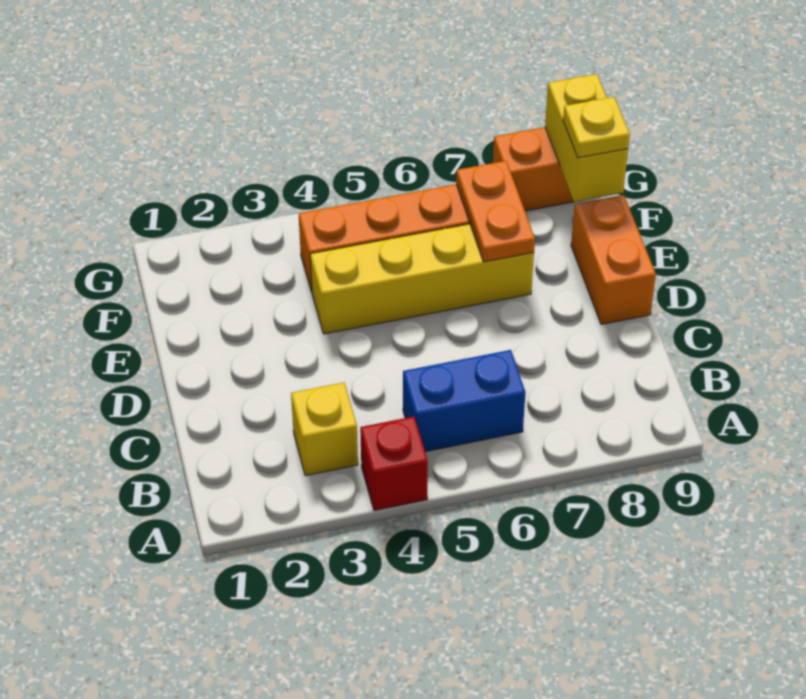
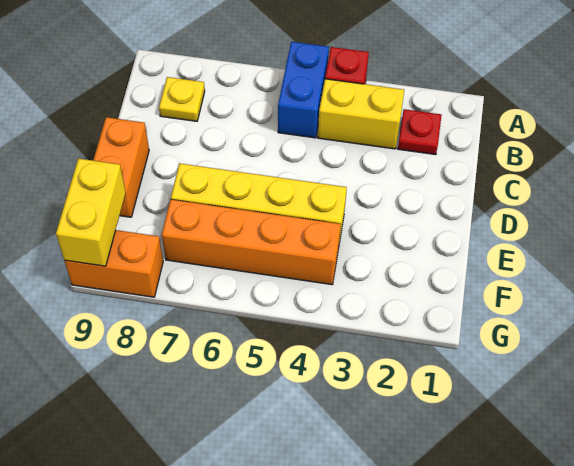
none -> red 1x1 plate [398,109,442,155]
yellow 1x1 brick [291,383,358,476] -> yellow 1x2 brick [318,79,404,149]
blue 1x2 brick [403,350,526,452] -> blue 1x2 brick turned to [278,42,329,138]
orange 1x2 plate [456,161,535,262] -> none
yellow 1x1 plate [563,97,630,158] -> yellow 1x1 plate moved to [159,77,205,121]

